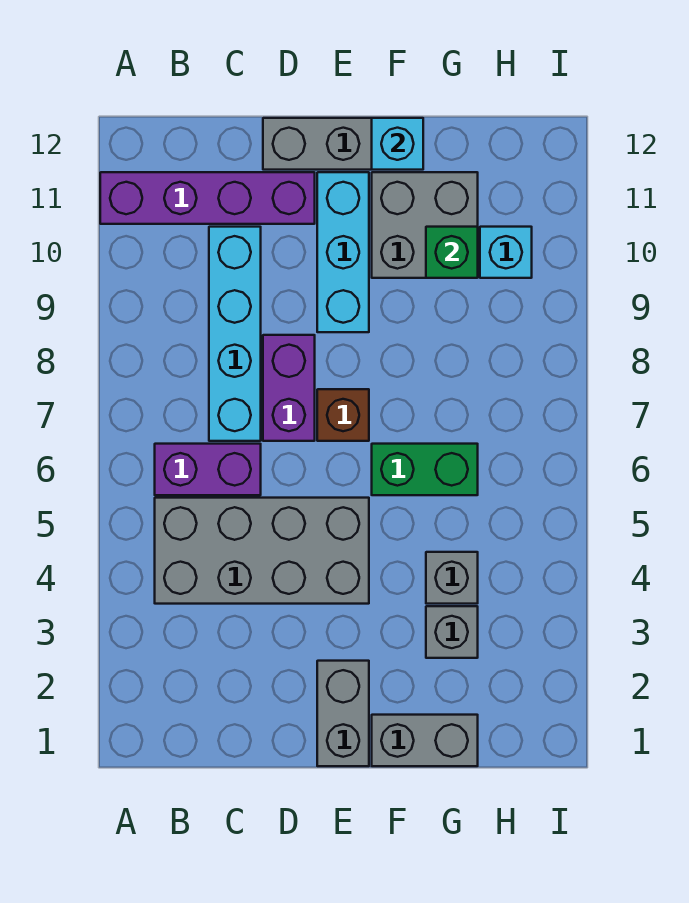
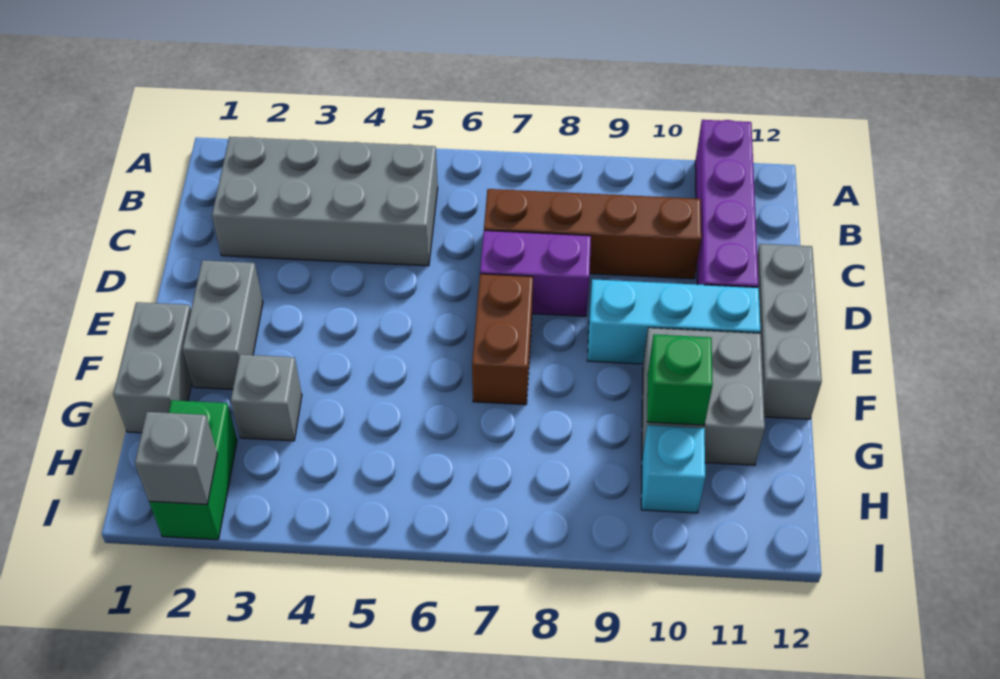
grey 2x4 brick [155,498,369,604] -> grey 2x4 brick turned to [212,137,438,266]
purple 1x2 brick [155,444,261,495] -> none
cyan 1x4 brick [209,227,261,441] -> brown 1x4 brick [484,189,701,279]
grey 1x2 brick [317,661,369,766] -> grey 1x2 brick turned to [183,260,263,389]
brown 1x1 brick [317,389,369,441] -> brown 1x2 brick [472,274,533,405]
green 1x2 brick [372,444,478,495] -> green 1x2 brick moved to [149,400,237,540]
cyan 1x1 brick [372,118,423,170] -> none
grey 1x1 brick [426,552,478,604] -> grey 1x1 brick moved to [135,412,217,505]

